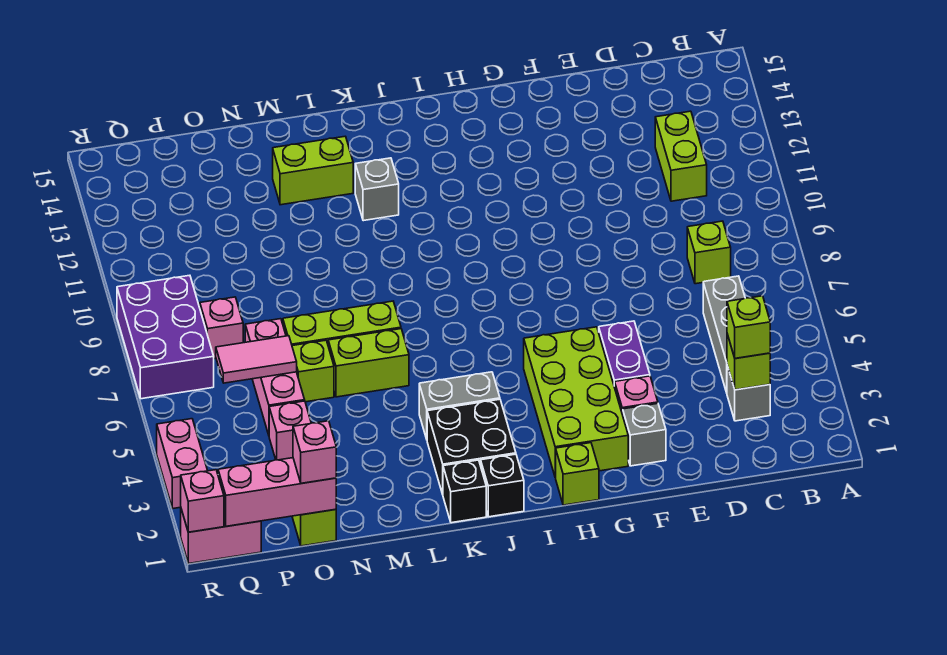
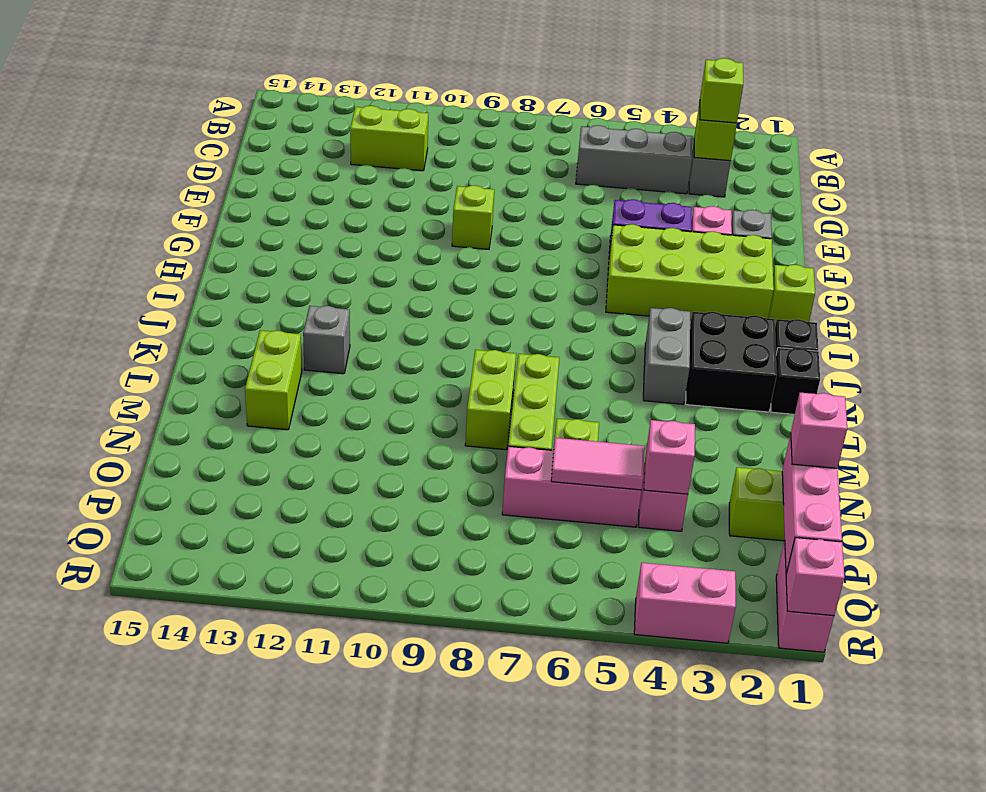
lime 1x1 brick [687,221,731,284] -> lime 1x1 brick moved to [452,185,494,249]
lime 1x2 brick [328,329,409,397] -> lime 1x2 brick moved to [465,350,516,450]
pink 1x2 tile [216,336,297,383] -> pink 1x2 tile turned to [551,438,645,490]
pink 1x1 brick [200,297,243,359] -> pink 1x1 brick moved to [644,420,695,494]
purple 2x3 brick [117,275,214,399] -> none

